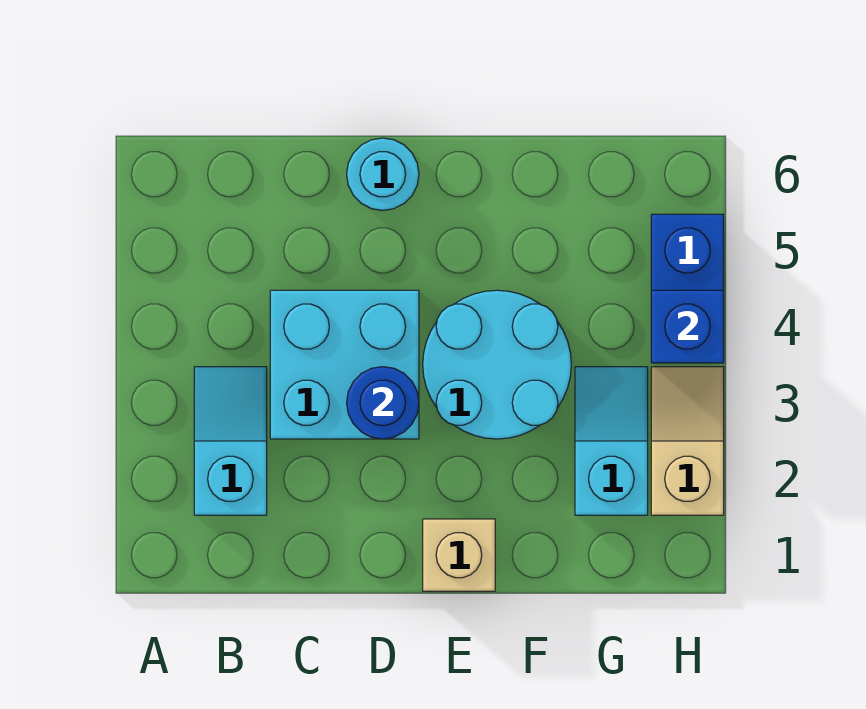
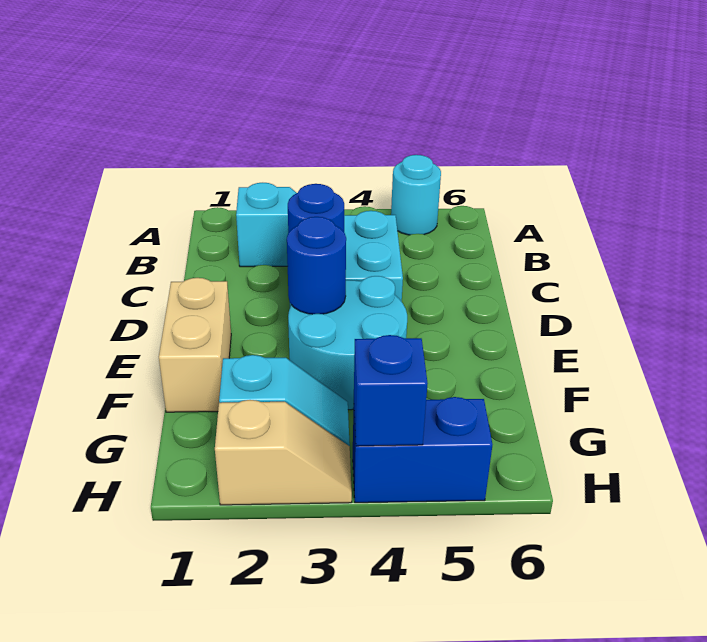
cyan 1x1 round brick [347,138,419,210] -> cyan 1x1 round brick moved to [391,155,441,235]
tan 1x1 brick [423,519,495,591] -> tan 1x2 brick [159,278,231,412]
none -> blue 1x1 round brick [287,217,346,314]

